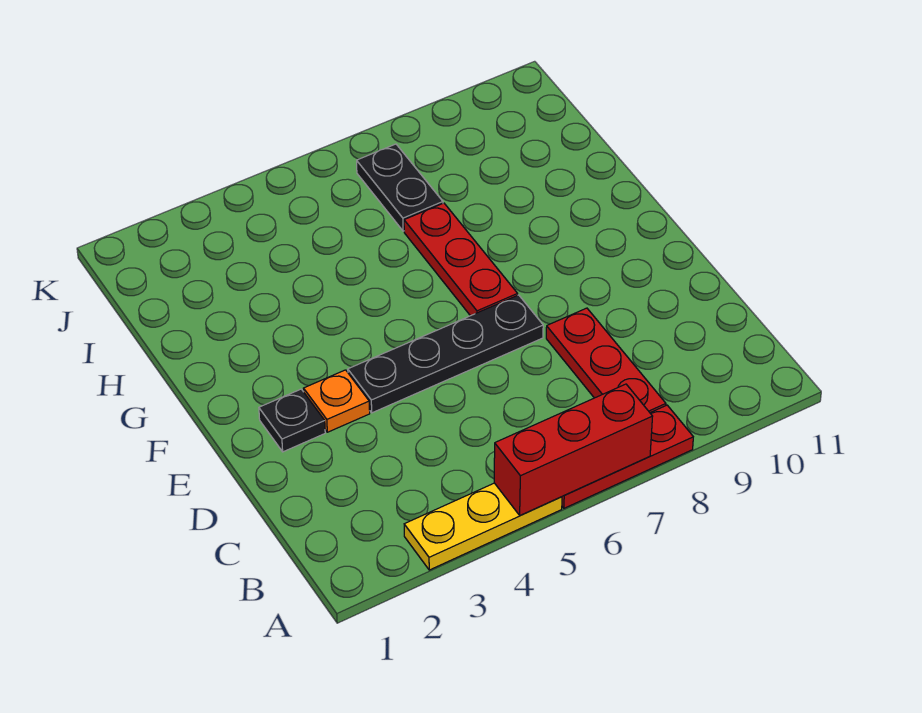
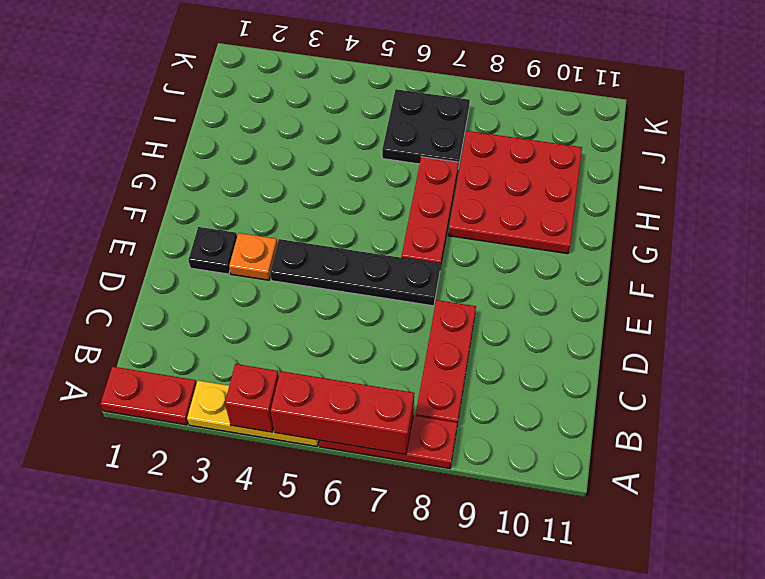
none -> red 1x2 plate [101,367,197,425]
none -> red 1x1 brick [225,364,279,432]
none -> red 3x3 plate [448,131,582,254]
black 1x2 plate [357,144,443,231] -> black 2x2 plate [382,89,470,167]

